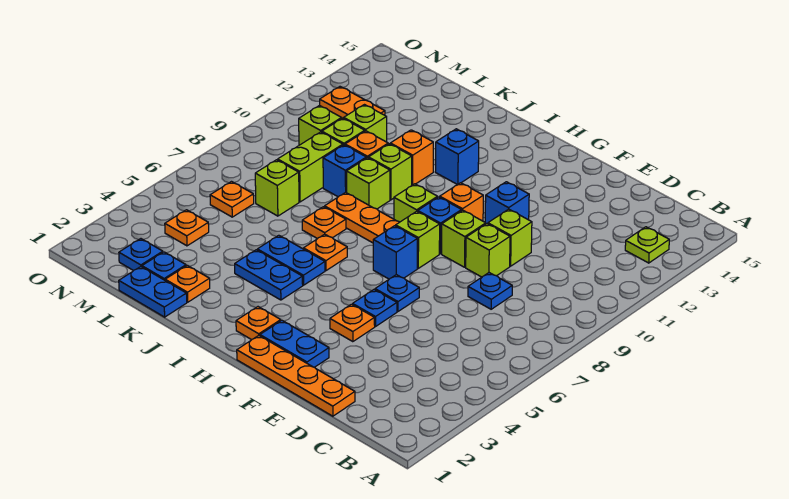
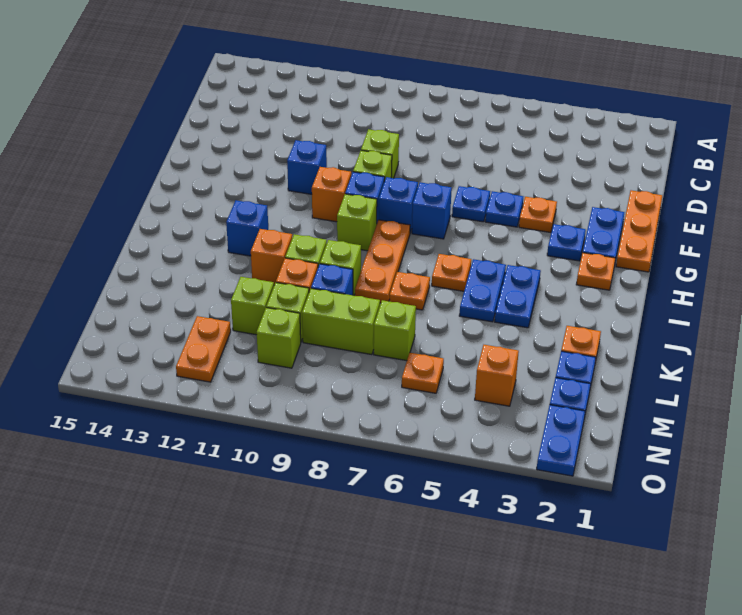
lime 1x1 plate [625,227,669,263] -> none
orange 1x4 plate [237,336,355,416] -> orange 1x3 plate [616,190,662,272]
blue 1x1 plate [468,273,512,309] -> blue 1x1 plate moved to [547,224,586,261]
lime 1x1 brick [488,209,532,266] -> none
lime 1x1 brick [396,211,440,268] -> blue 1x1 brick [379,177,418,232]
blue 1x2 plate [119,267,187,317] -> blue 1x2 plate moved to [537,405,585,476]
orange 1x1 plate [165,210,209,246] -> orange 1x1 brick [475,345,519,406]

